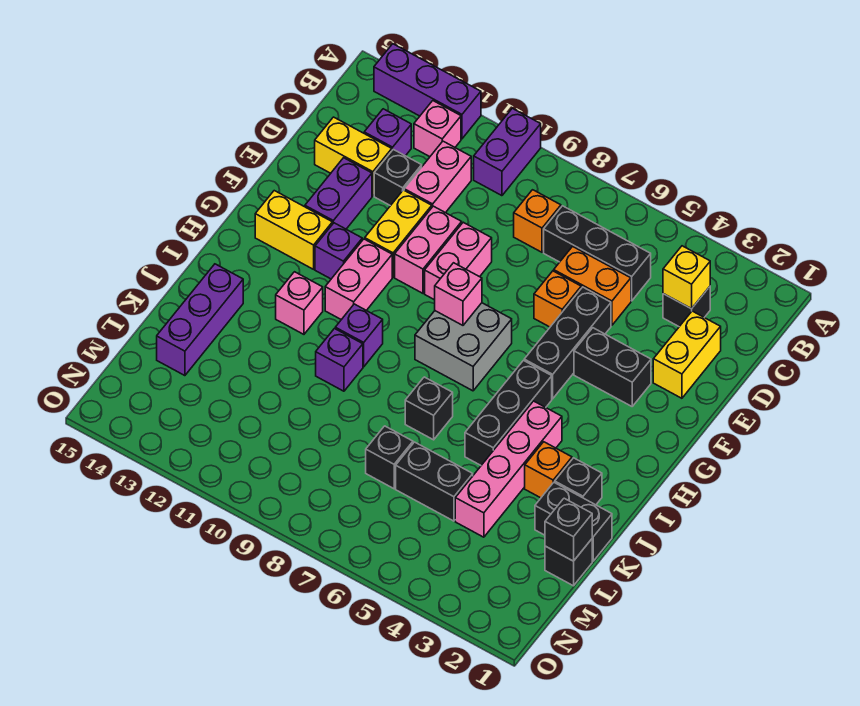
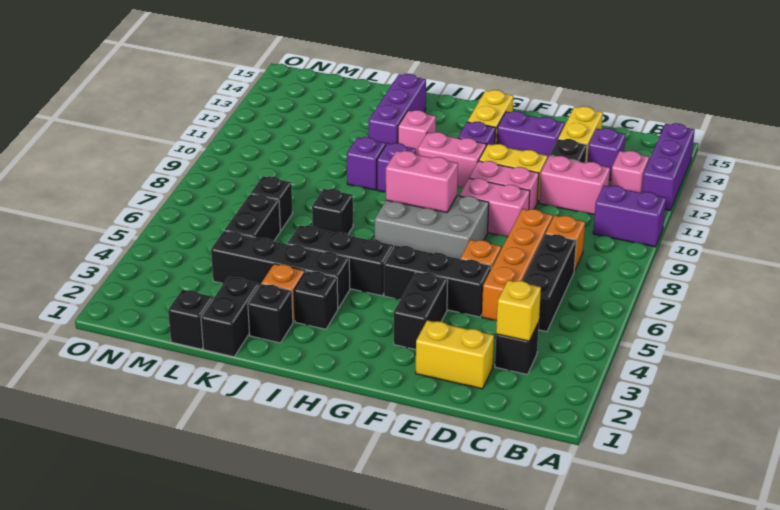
orange 1x2 brick [554,246,631,325] -> orange 1x4 brick [482,209,553,320]
grey 2x2 brick [415,303,512,391] -> grey 2x3 brick [375,196,489,259]
pink 1x1 brick [435,263,482,325] -> pink 1x2 brick [386,151,458,213]
pink 1x4 brick [455,401,562,537] -> black 1x4 brick [211,231,350,308]
purple 1x3 brick [157,264,243,376] -> purple 1x3 brick turned to [369,74,426,144]
black 1x1 brick [545,498,592,561] -> black 1x1 brick moved to [294,271,338,329]

